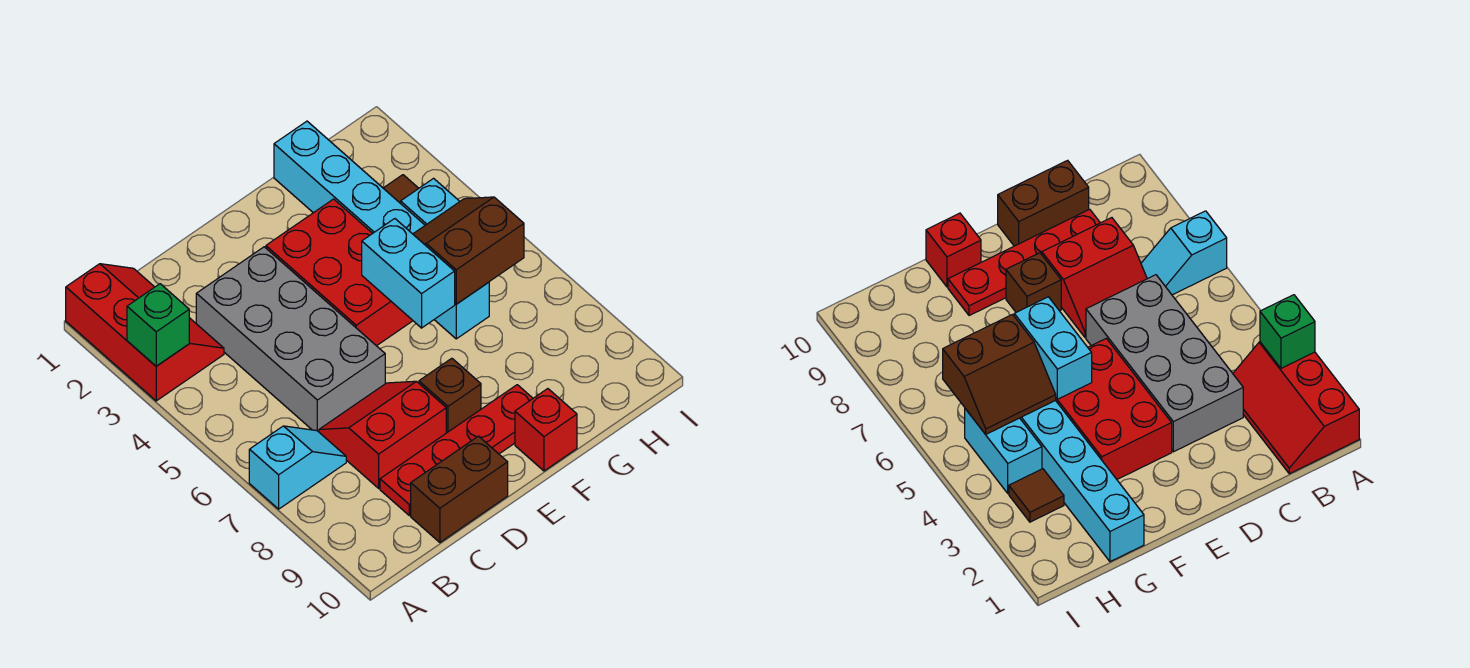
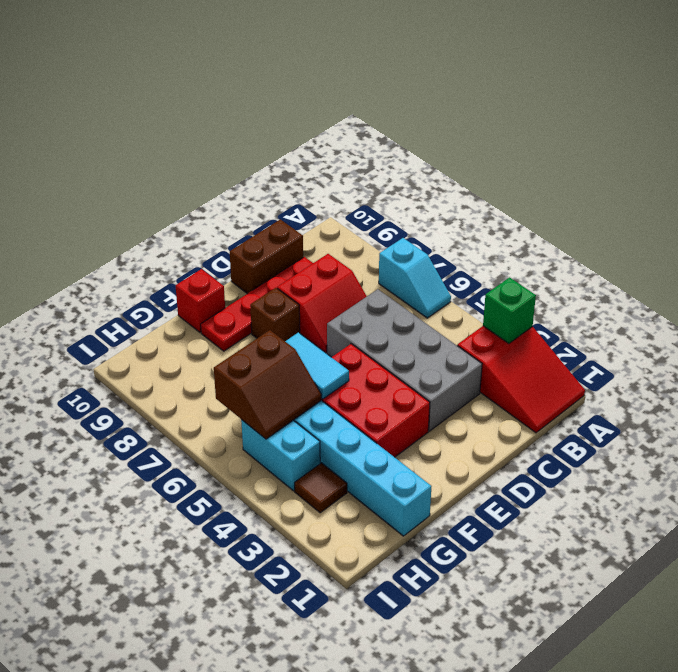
red 2x3 slope [66,264,224,401] -> red 2x3 slope turned to [457,326,585,433]
cyan 1x2 slope [249,426,346,509] -> cyan 1x2 slope turned to [379,238,451,318]
cyan 1x2 brick [362,219,455,328] -> cyan 1x2 tile [285,333,349,399]

